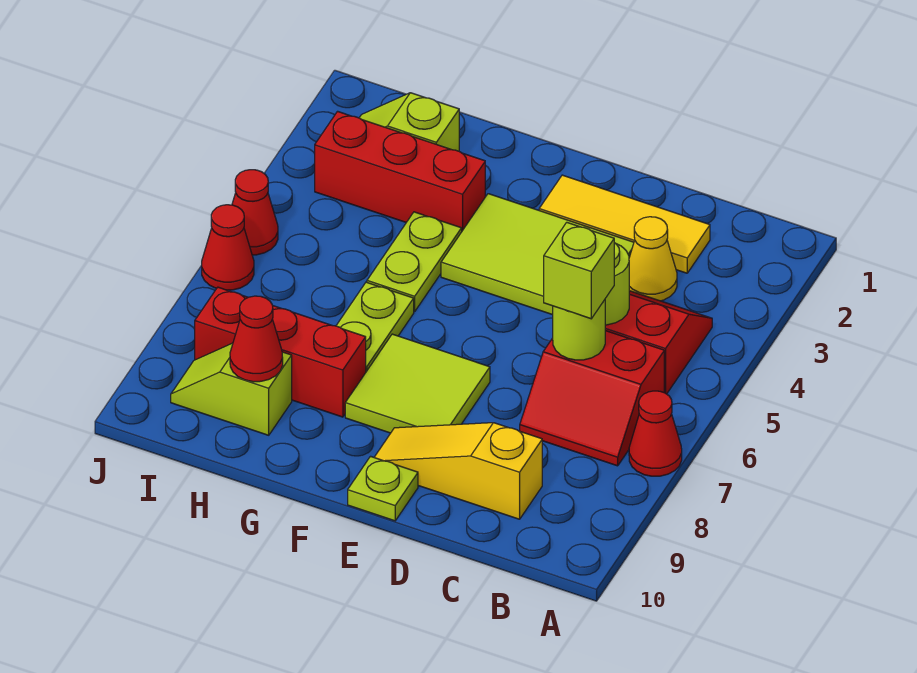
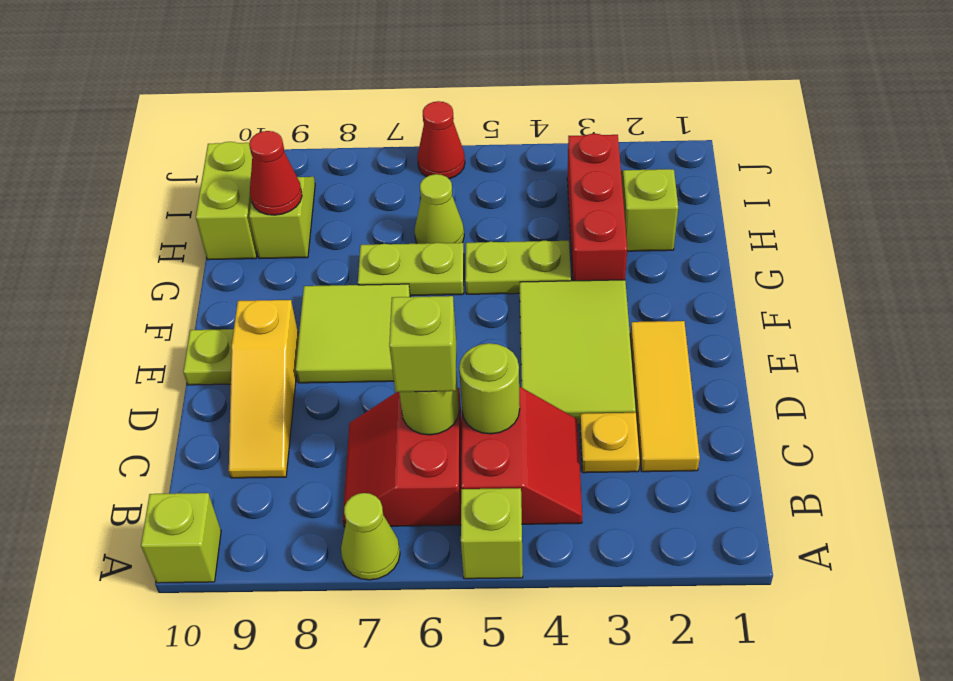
none -> lime 1x1 brick [461,488,523,579]
red 1x1 cone [629,391,682,476] -> lime 1x1 cone [341,493,400,580]
none -> lime 1x1 brick [141,493,221,583]
yellow 1x1 cone [629,217,677,301] -> yellow 1x1 plate [580,413,640,473]
yellow 1x3 slope [374,423,542,519] -> yellow 1x3 slope turned to [229,300,299,478]
red 1x3 brick [195,287,366,417] -> none
none -> lime 1x1 cone [415,174,464,244]
none -> lime 1x2 brick [196,142,257,260]
red 1x1 cone [232,170,278,255] -> none

